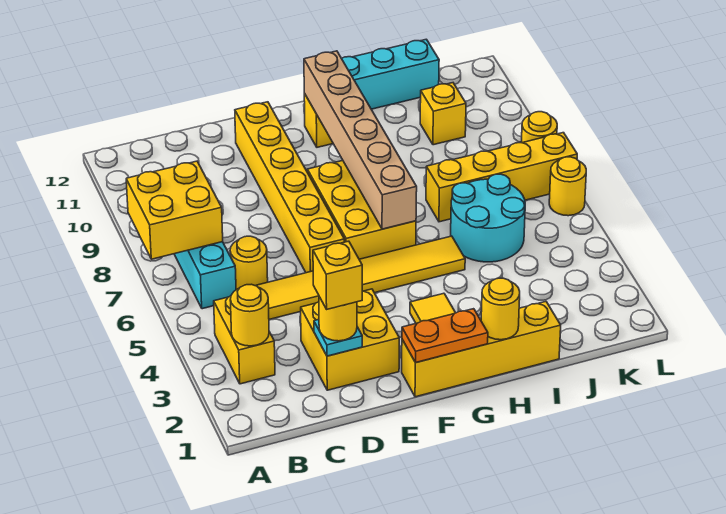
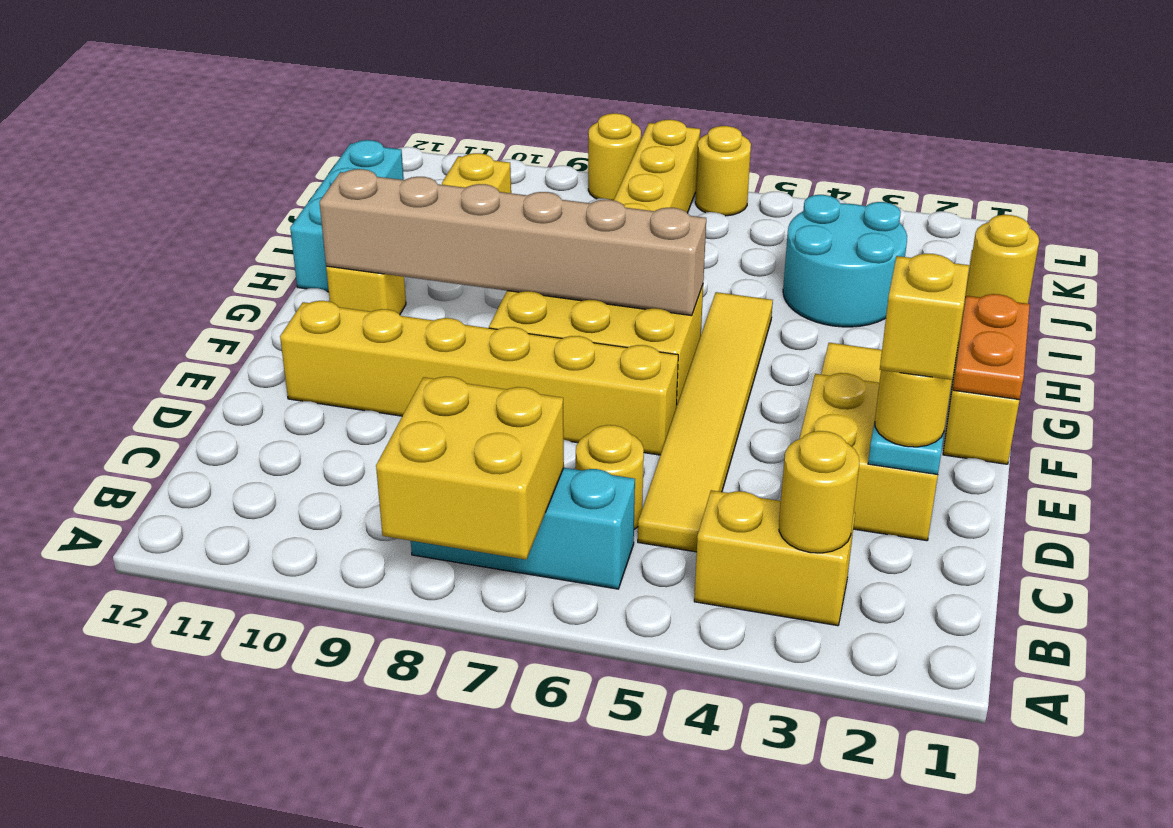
cyan 2x2 round brick [451,174,525,262] -> cyan 2x2 round brick moved to [783,195,907,327]

